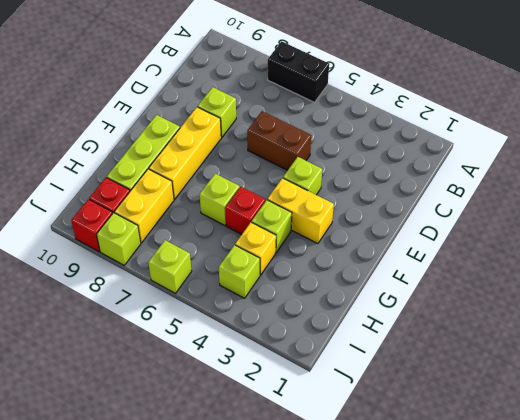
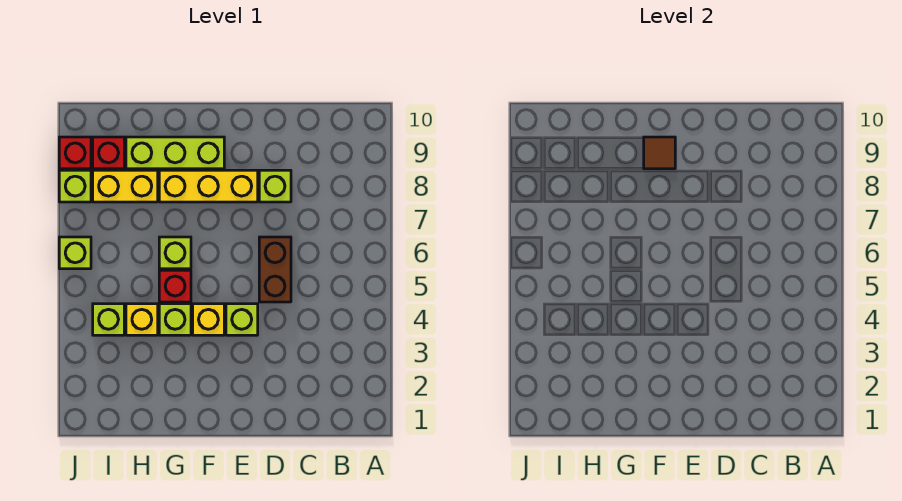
black 1x2 brick [268,41,329,102] -> none
yellow 1x2 brick [267,178,334,244] -> yellow 1x1 brick [193,304,224,335]
none -> brown 1x1 tile [644,137,675,169]

